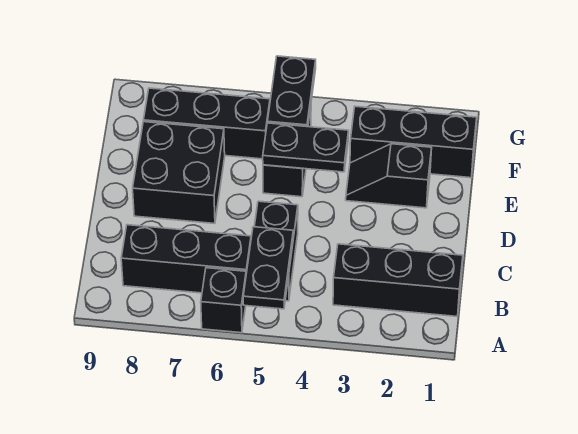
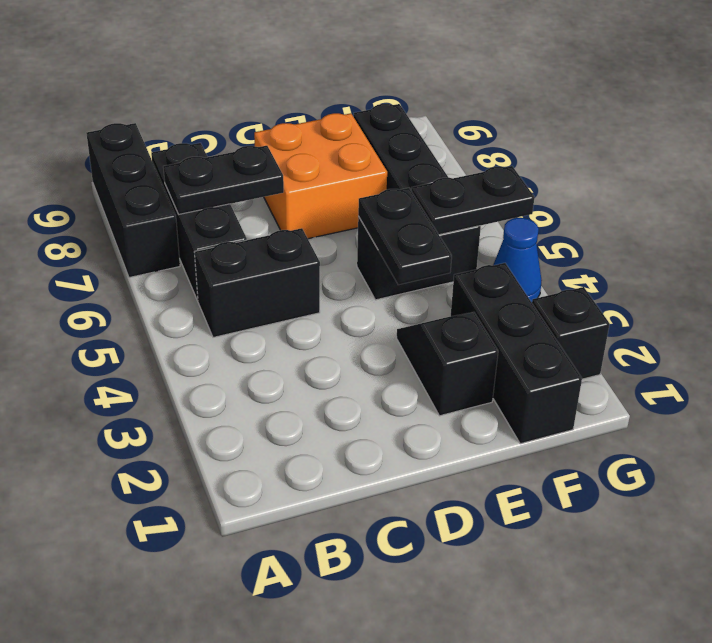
black 1x2 plate [243,227,293,309] -> black 1x2 plate moved to [163,146,284,214]
black 1x1 brick [201,268,246,333] -> black 1x1 brick moved to [532,287,610,379]
black 1x3 brick [333,244,463,316] -> black 1x3 brick moved to [87,123,180,278]
black 2x2 brick [133,122,225,224] -> orange 2x2 brick [254,113,387,239]
none -> blue 1x1 cone [493,218,542,302]

